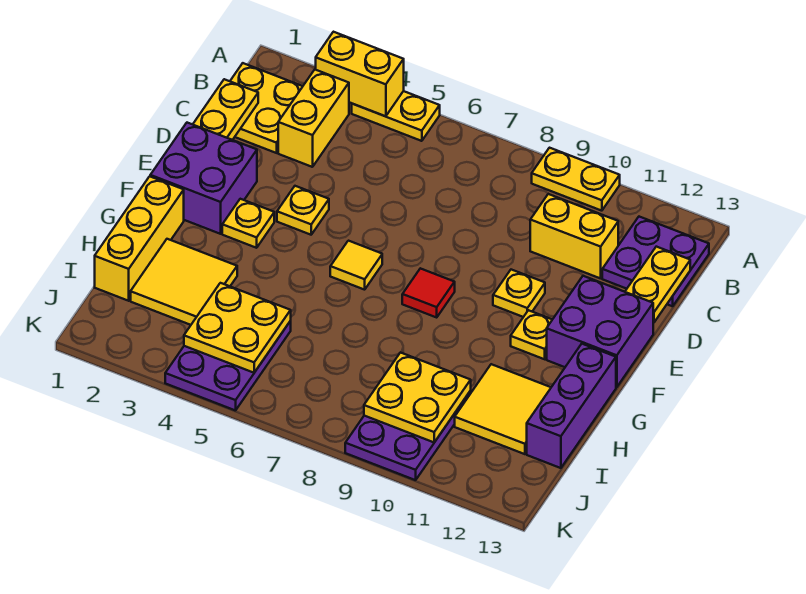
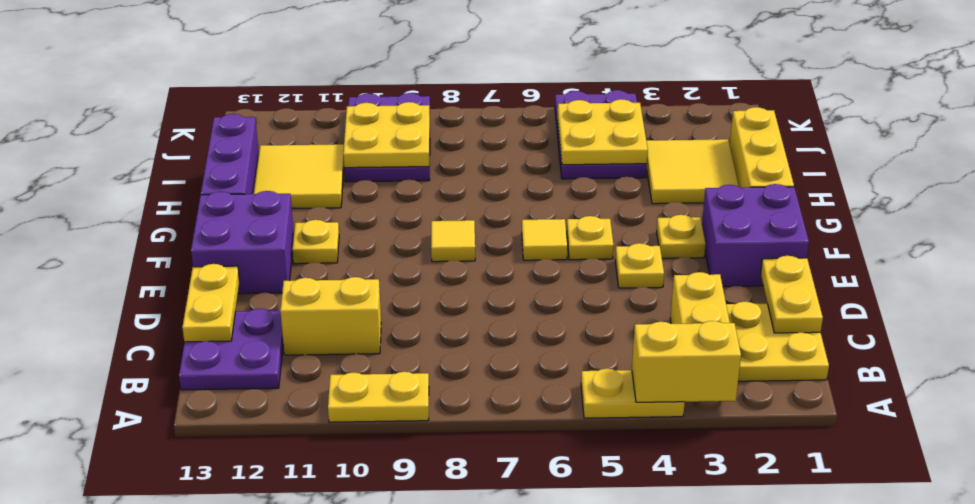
yellow 1x1 plate [493,270,545,317] -> yellow 1x1 plate moved to [567,216,614,260]
red 1x1 tile [402,268,455,317] -> yellow 1x1 tile [431,220,475,262]

